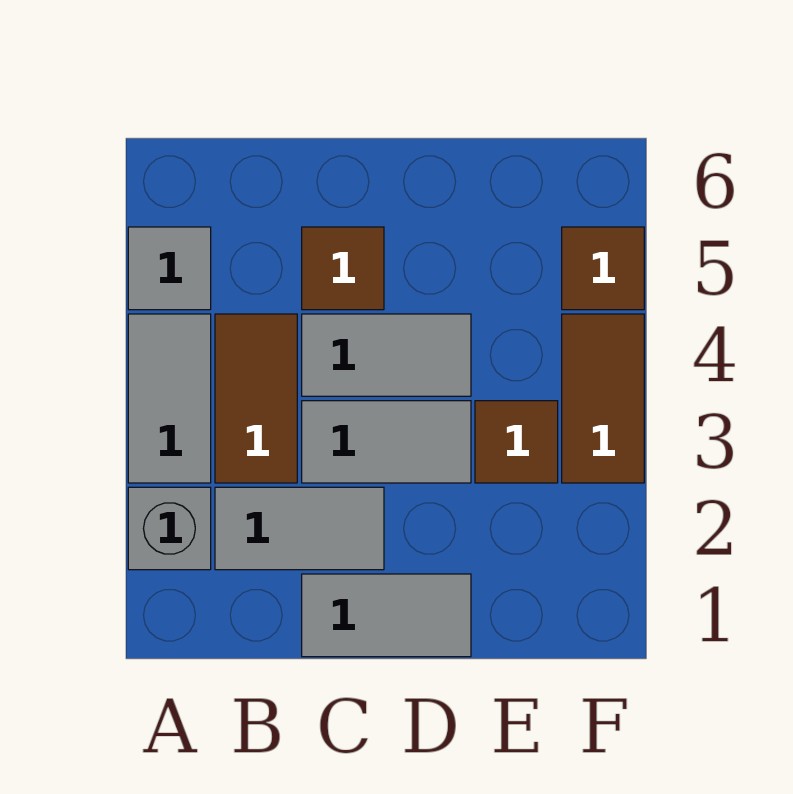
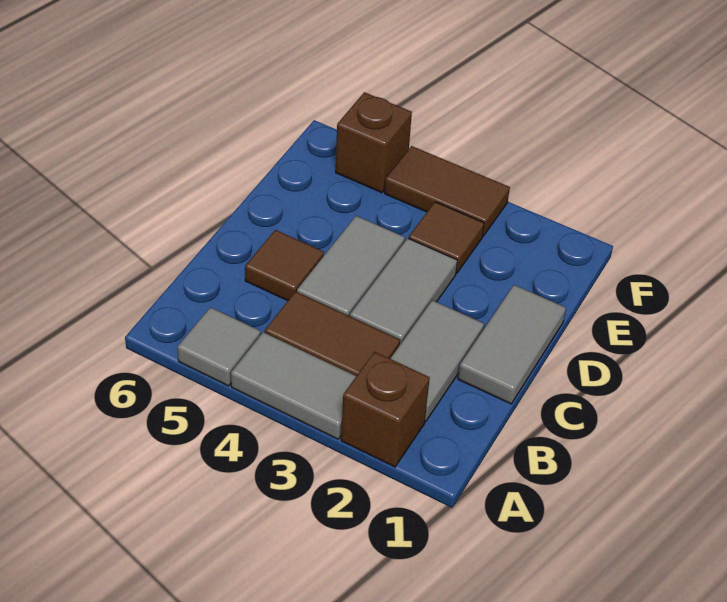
grey 1x1 brick [128,487,211,570] -> brown 1x1 brick [341,352,430,467]
brown 1x1 tile [562,227,644,310] -> brown 1x1 brick [336,92,412,193]

